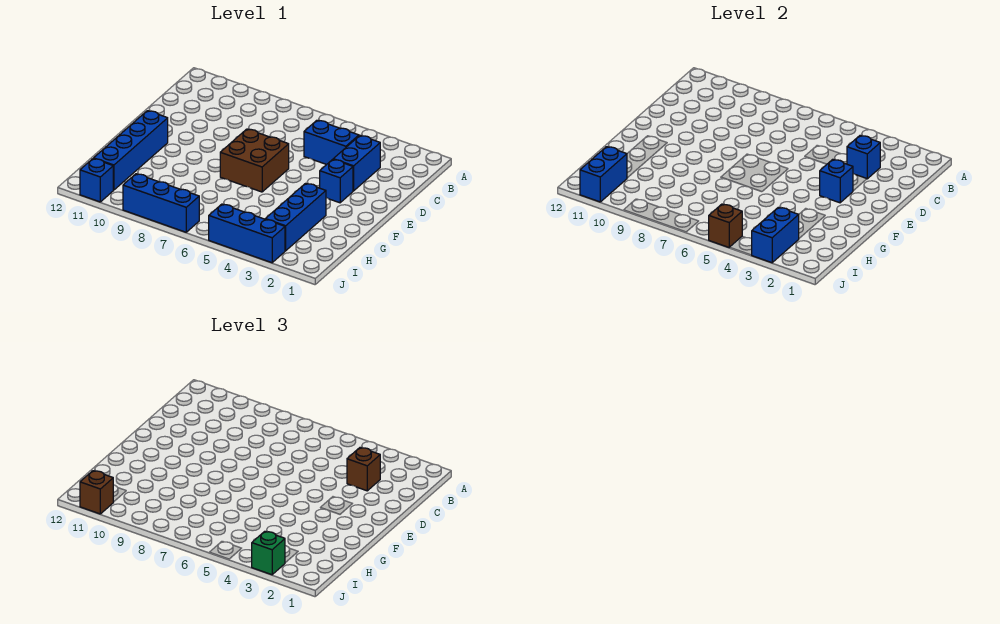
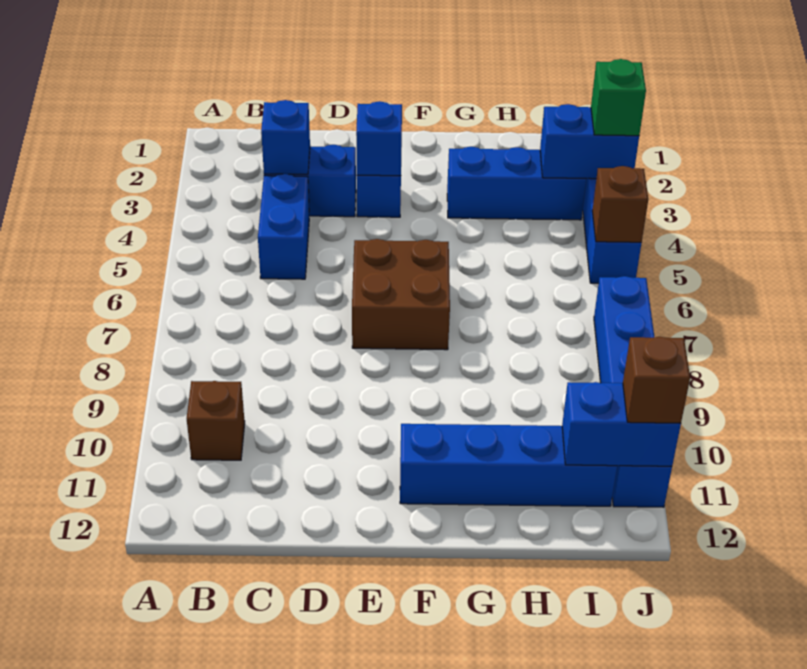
brown 1x1 brick [347,448,380,491] -> brown 1x1 brick moved to [187,381,245,460]

